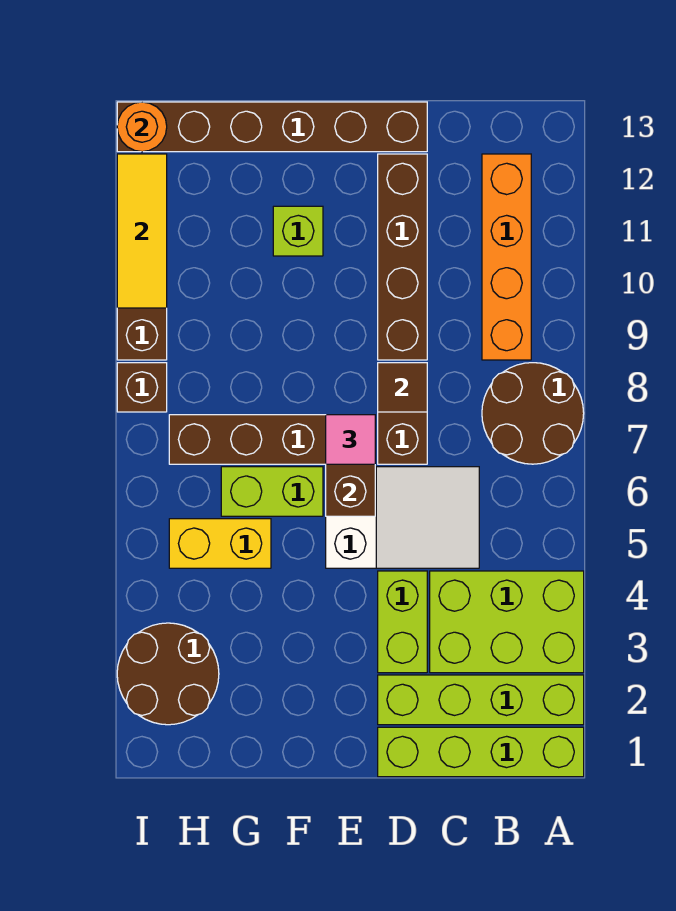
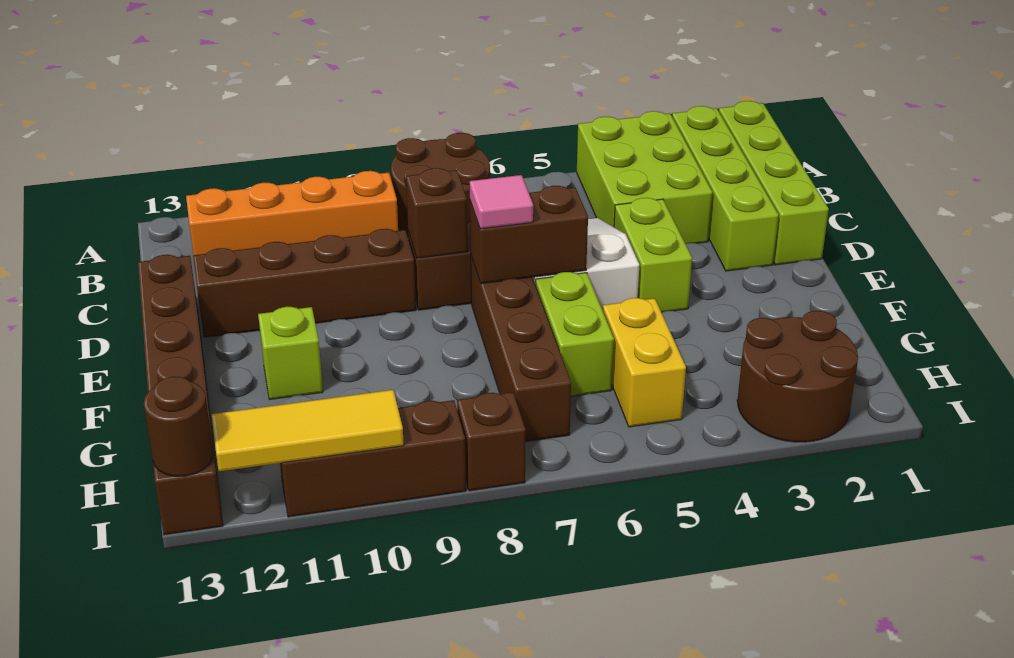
lime 1x2 brick [378,571,427,673] -> lime 1x2 brick turned to [614,198,692,312]
brown 1x1 tile [378,363,427,412] -> brown 1x1 brick [406,168,468,258]
orange 1x1 round brick [117,102,167,152] -> brown 1x1 round brick [143,377,213,476]

